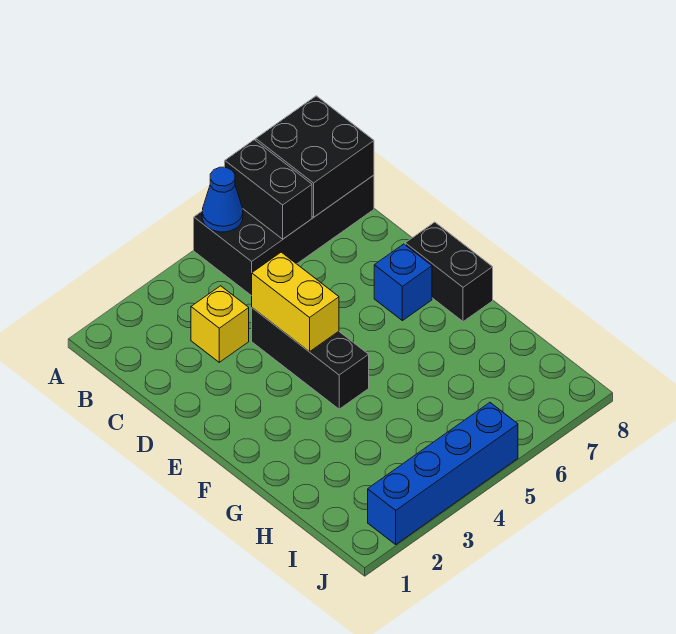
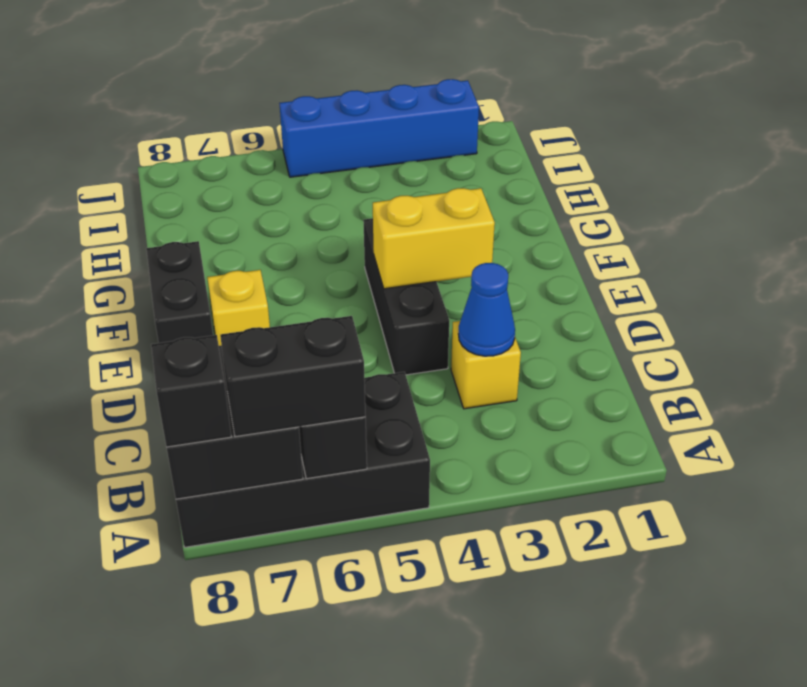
blue 1x1 cone [202,167,243,232] -> blue 1x1 cone moved to [459,263,515,356]
none -> black 1x2 brick [220,316,366,437]
none -> black 1x1 brick [151,335,231,447]
yellow 1x2 brick [252,252,339,352] -> yellow 1x2 brick turned to [373,188,495,289]
blue 1x1 brick [374,244,432,321] -> yellow 1x1 brick [207,270,270,346]

